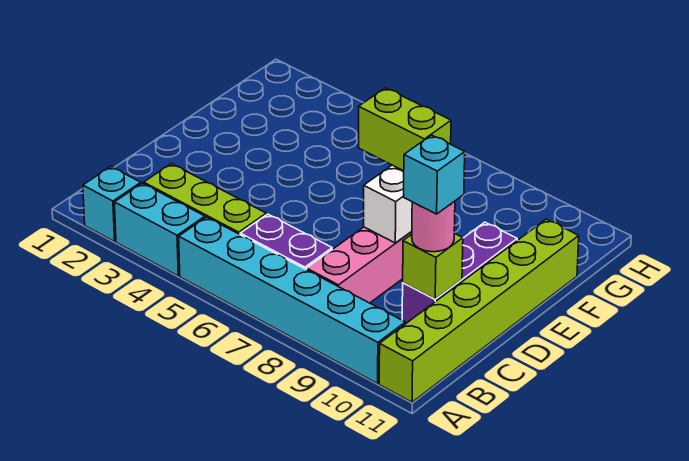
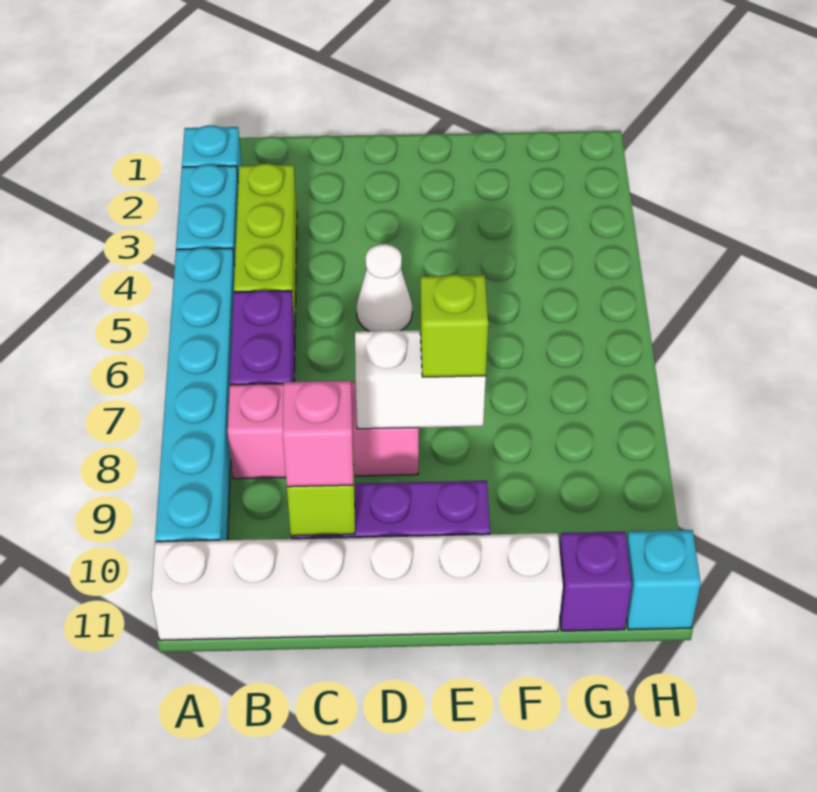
lime 1x6 brick [379,219,579,402] -> white 1x6 brick [151,533,563,640]
pink 1x1 round brick [412,201,455,252] -> pink 1x1 brick [283,381,353,487]
cyan 1x1 brick [404,135,465,214] -> cyan 1x1 brick moved to [627,530,701,630]
none -> white 1x1 cone [356,244,412,331]
lime 1x2 brick [359,88,451,171] -> lime 1x1 brick [420,275,488,377]
none -> purple 1x1 brick [560,531,632,631]

